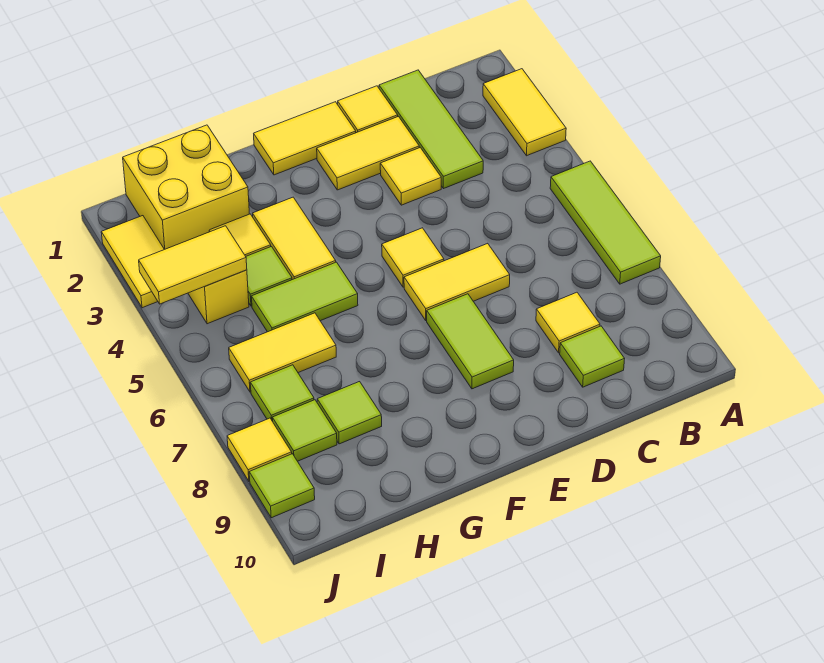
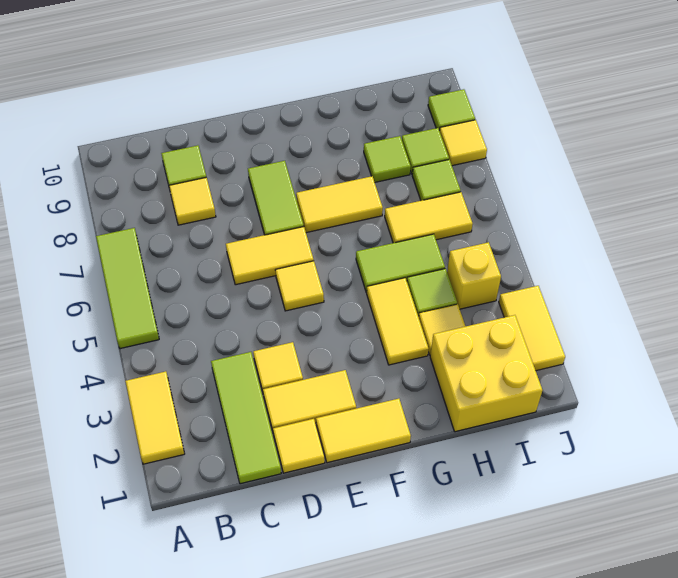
yellow 1x2 tile [139,226,247,304] -> yellow 1x2 tile moved to [296,176,383,233]

